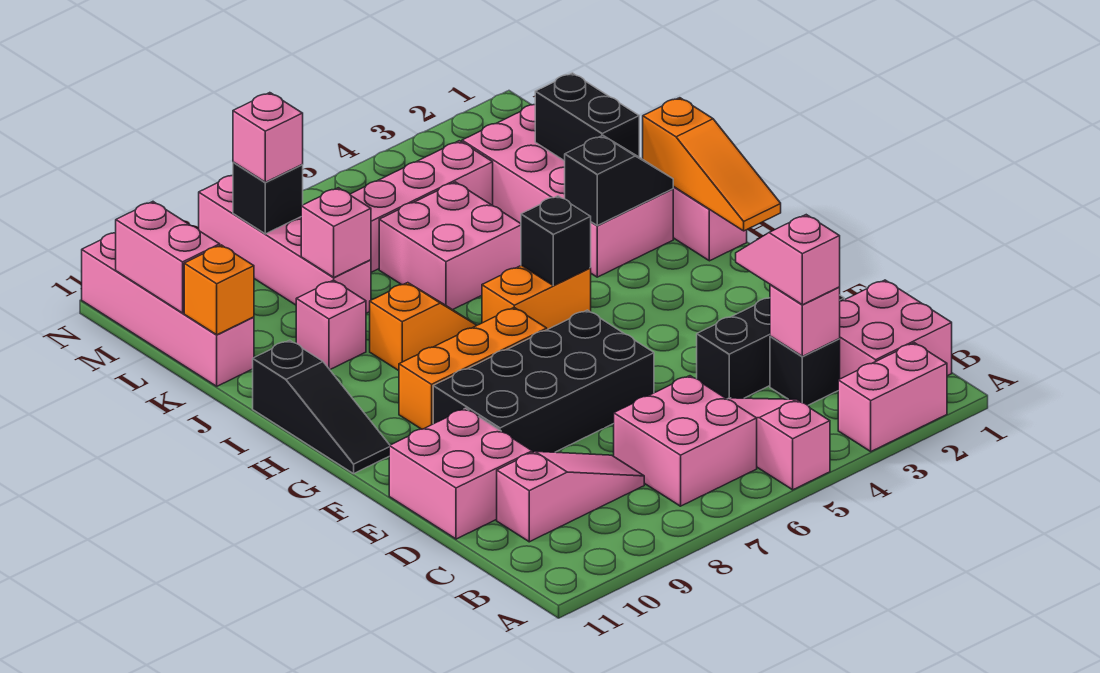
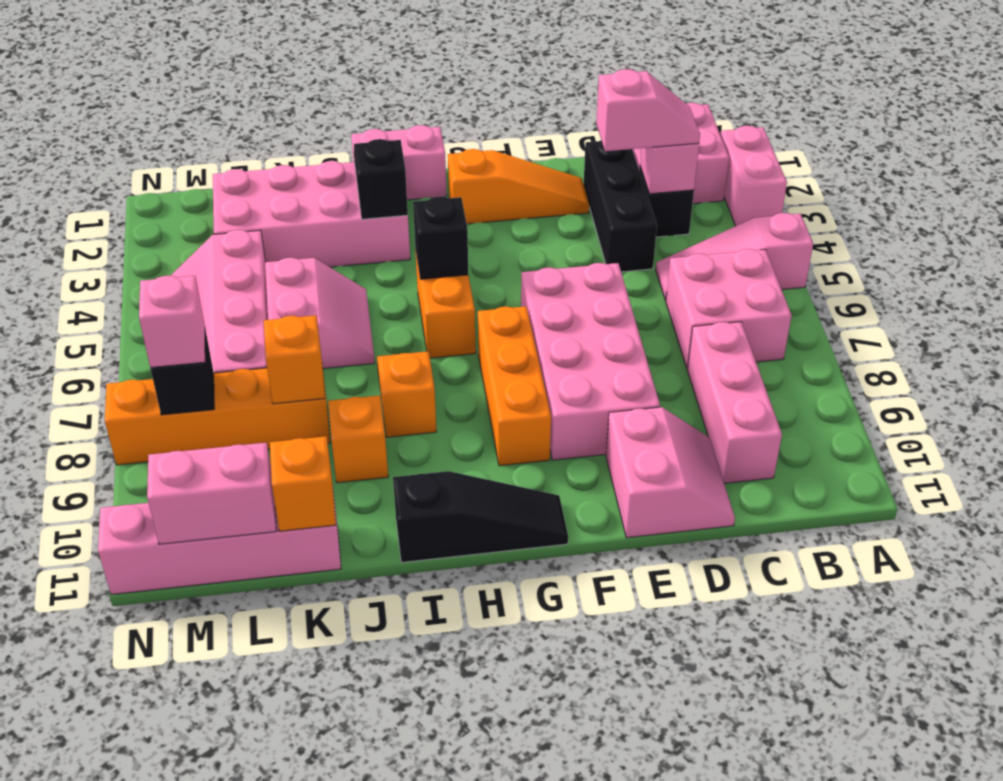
pink 1x2 slope [736,215,840,305] -> pink 1x2 slope turned to [596,69,700,151]
pink 1x3 slope [497,451,644,542] -> pink 1x3 brick [687,322,782,483]
pink 2x2 brick [389,408,532,539] -> pink 2x2 slope [606,407,735,538]
black 2x4 brick [433,310,654,452] -> pink 2x4 brick [521,263,660,460]
orange 1x3 slope [643,98,781,231] -> orange 1x3 slope moved to [448,149,589,224]
black 1x2 brick [535,73,639,161] -> none
pink 2x2 brick [379,182,521,310] -> pink 2x2 slope [265,258,375,369]
pink 1x1 brick [296,280,366,369] -> orange 1x1 brick [328,395,388,483]
pink 1x4 brick [199,176,371,313] -> orange 1x4 brick [105,366,330,465]
pink 1x1 brick [301,188,371,278] -> orange 1x1 brick [264,315,325,404]

